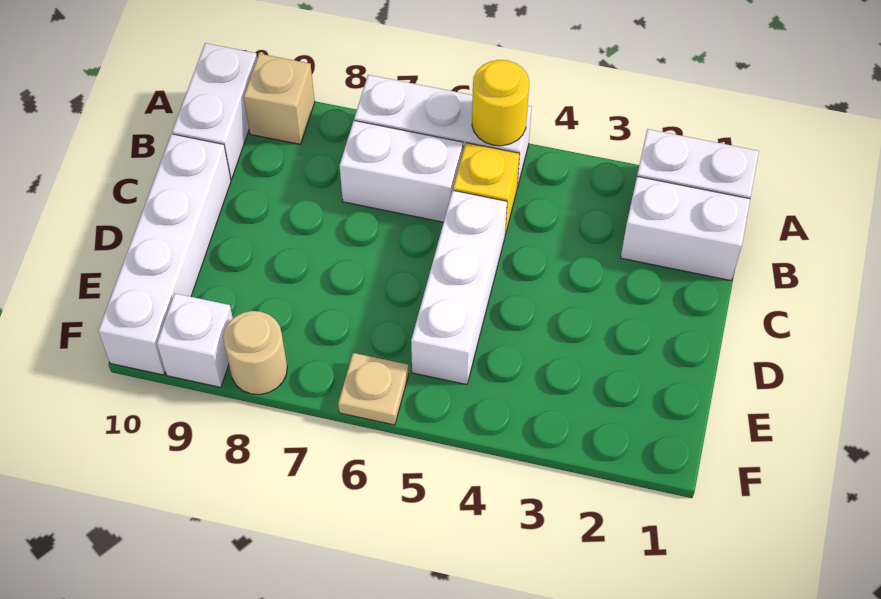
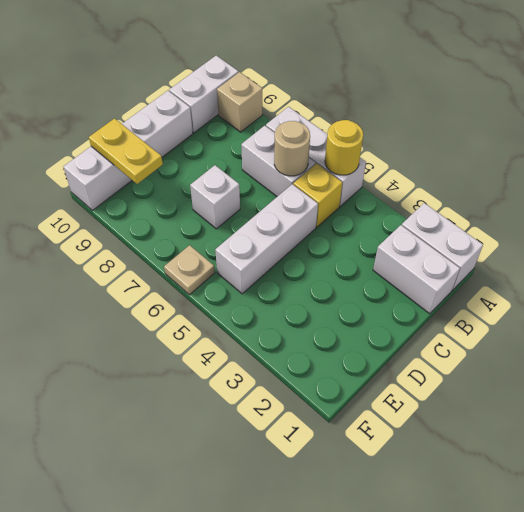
none -> yellow 1x2 plate [89,119,163,184]
tan 1x1 round brick [223,311,287,395] -> tan 1x1 round brick moved to [274,121,310,176]
white 1x1 brick [157,293,233,387] -> white 1x1 brick moved to [190,165,240,229]

